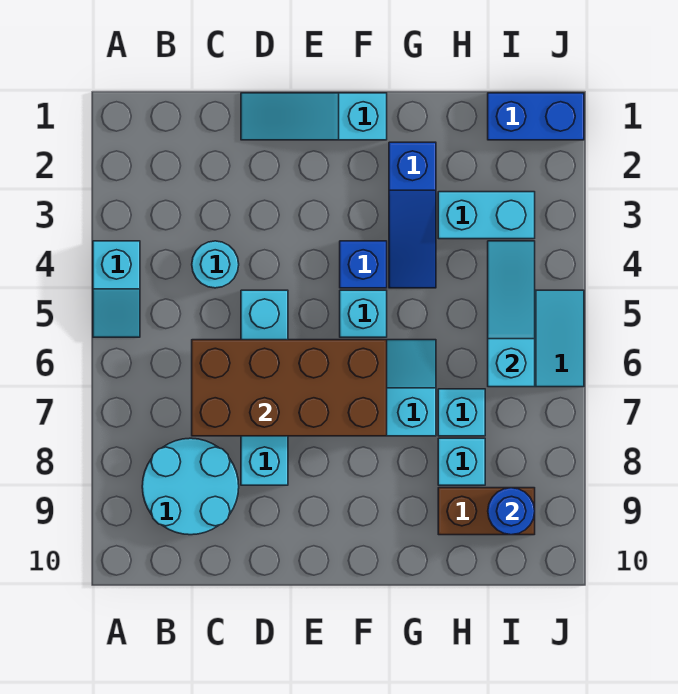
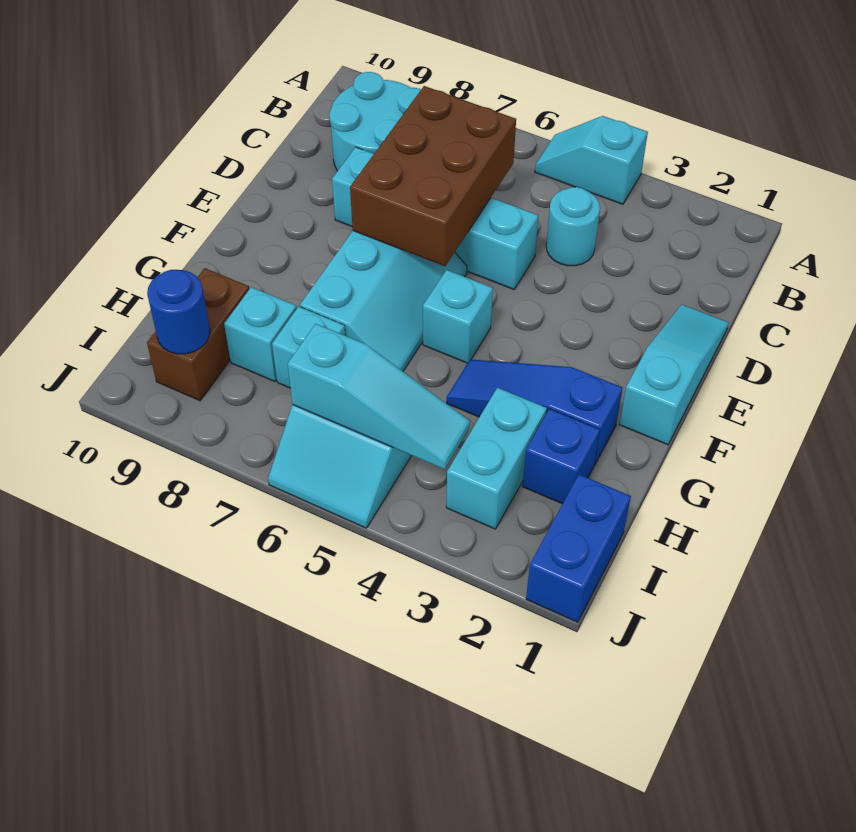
brown 2x4 brick [192,340,387,436] -> brown 2x3 brick [350,86,516,266]
blue 1x1 brick [340,241,387,288] -> blue 1x1 brick moved to [523,409,600,504]

